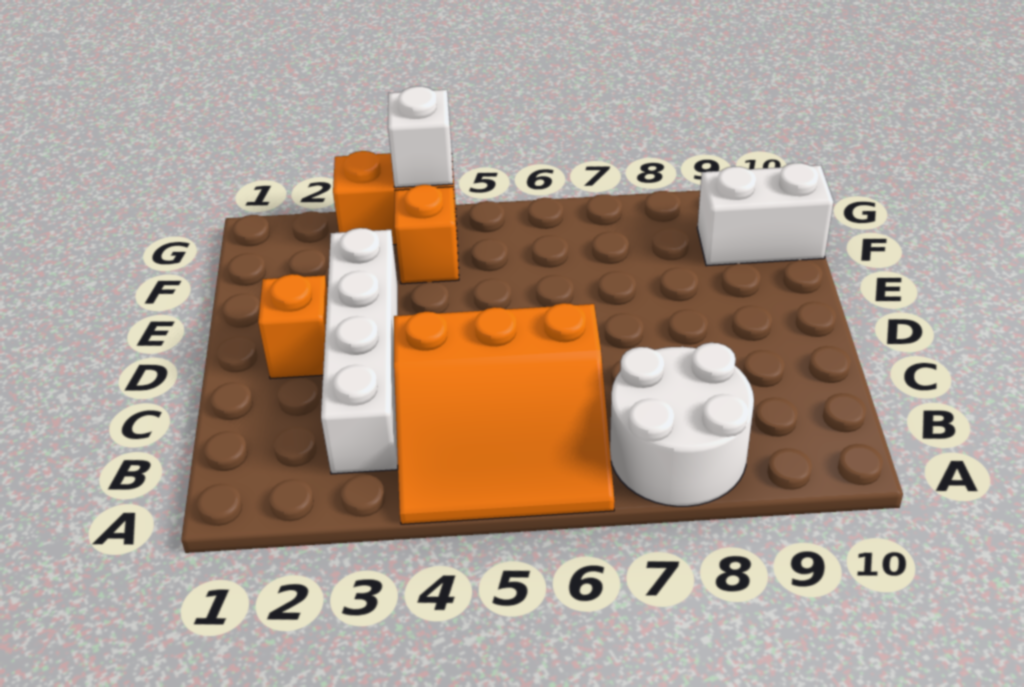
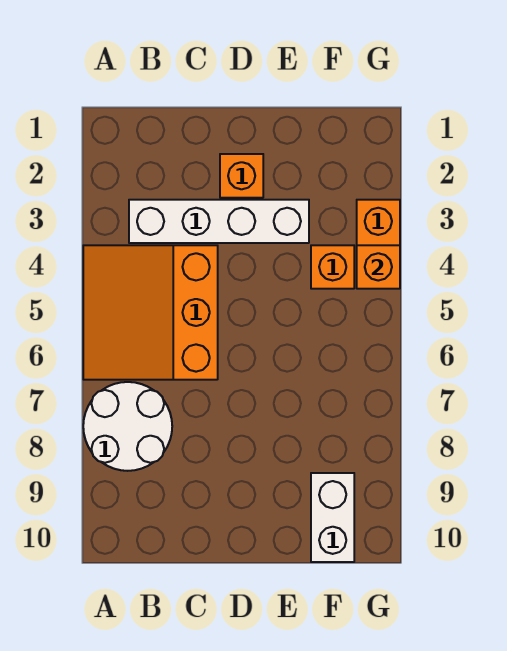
white 1x1 brick [388,86,453,188] -> orange 1x1 brick [357,245,400,289]

